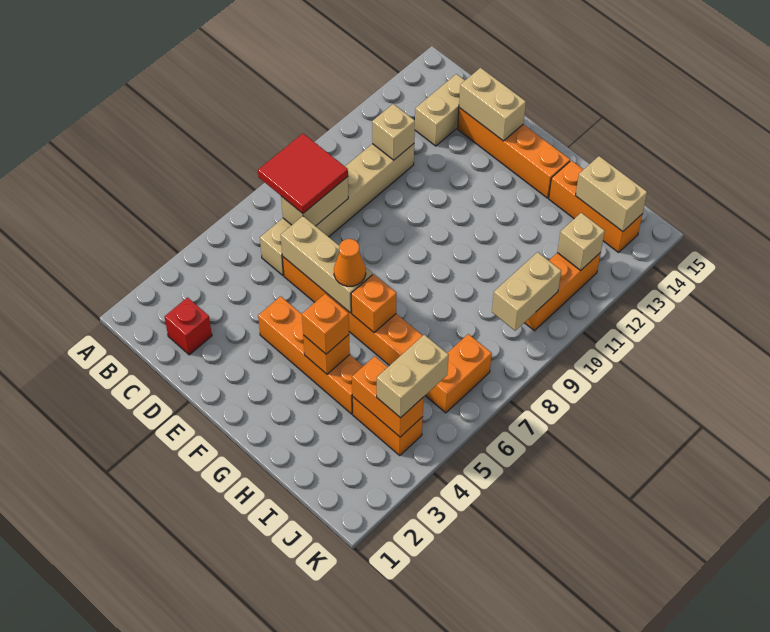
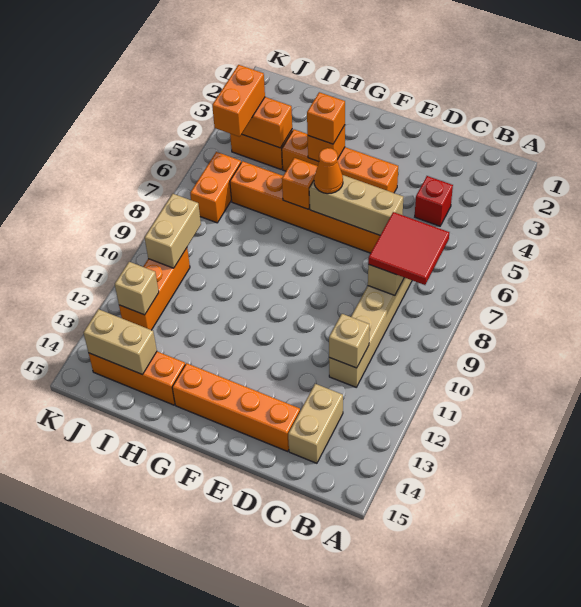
red 1x1 brick [164,298,212,355] -> red 1x1 brick moved to [415,176,453,226]
tan 1x2 brick [459,68,526,141] -> none
tan 1x2 brick [377,335,449,418] -> orange 1x2 brick [212,65,265,137]

